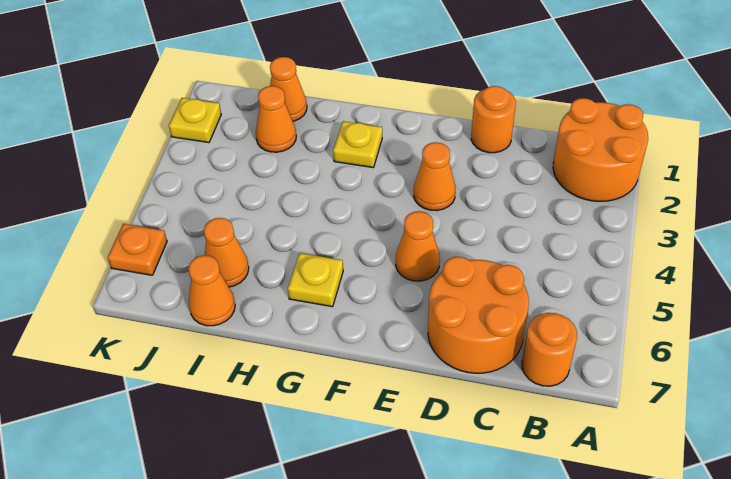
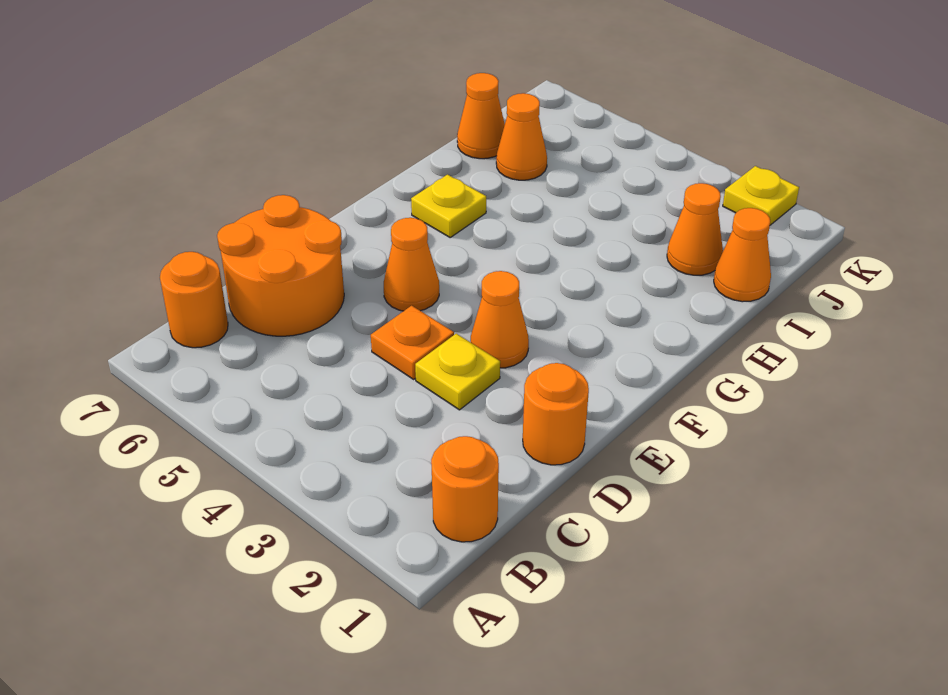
orange 2x2 round brick [553,98,648,201] -> orange 1x1 round brick [431,436,499,542]
yellow 1x1 plate [333,121,382,168] -> yellow 1x1 plate moved to [415,334,500,410]
orange 1x1 plate [108,224,167,275] -> orange 1x1 plate moved to [371,306,454,379]

